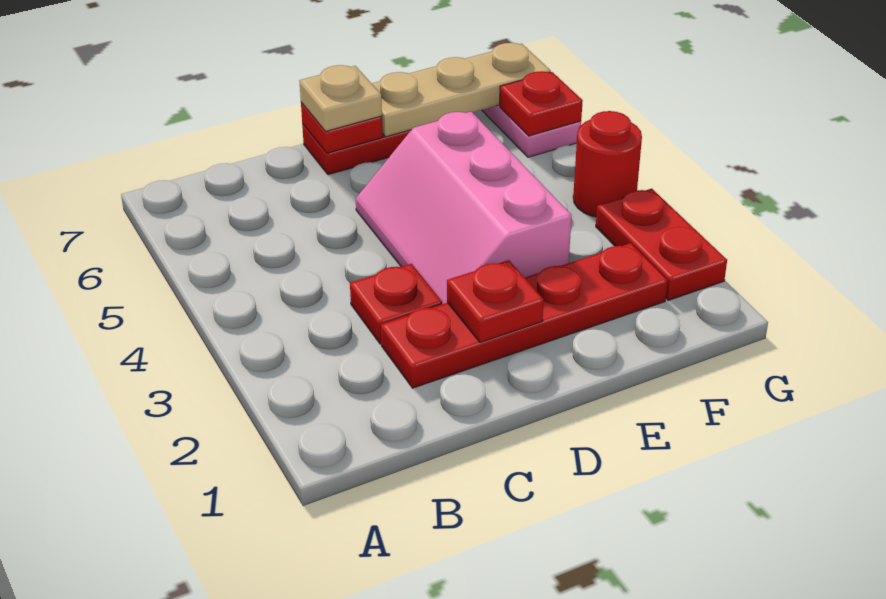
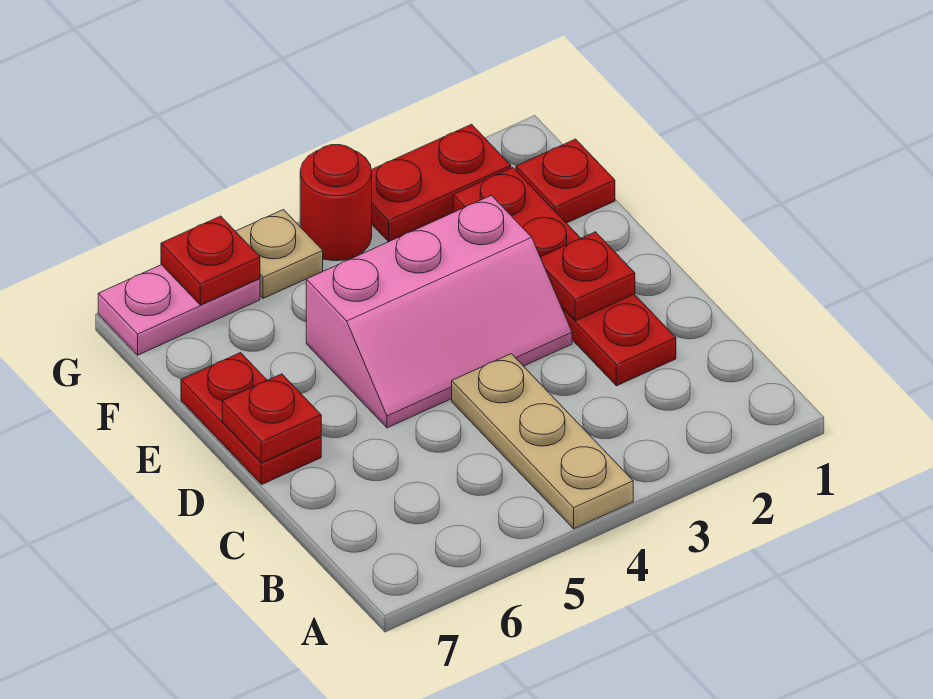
red 1x1 plate [350,264,442,344] -> red 1x1 plate moved to [516,139,615,223]
tan 1x1 plate [299,65,382,131] -> tan 1x1 plate moved to [236,210,323,298]
tan 1x3 plate [372,43,551,137] -> tan 1x3 plate moved to [452,354,633,529]

